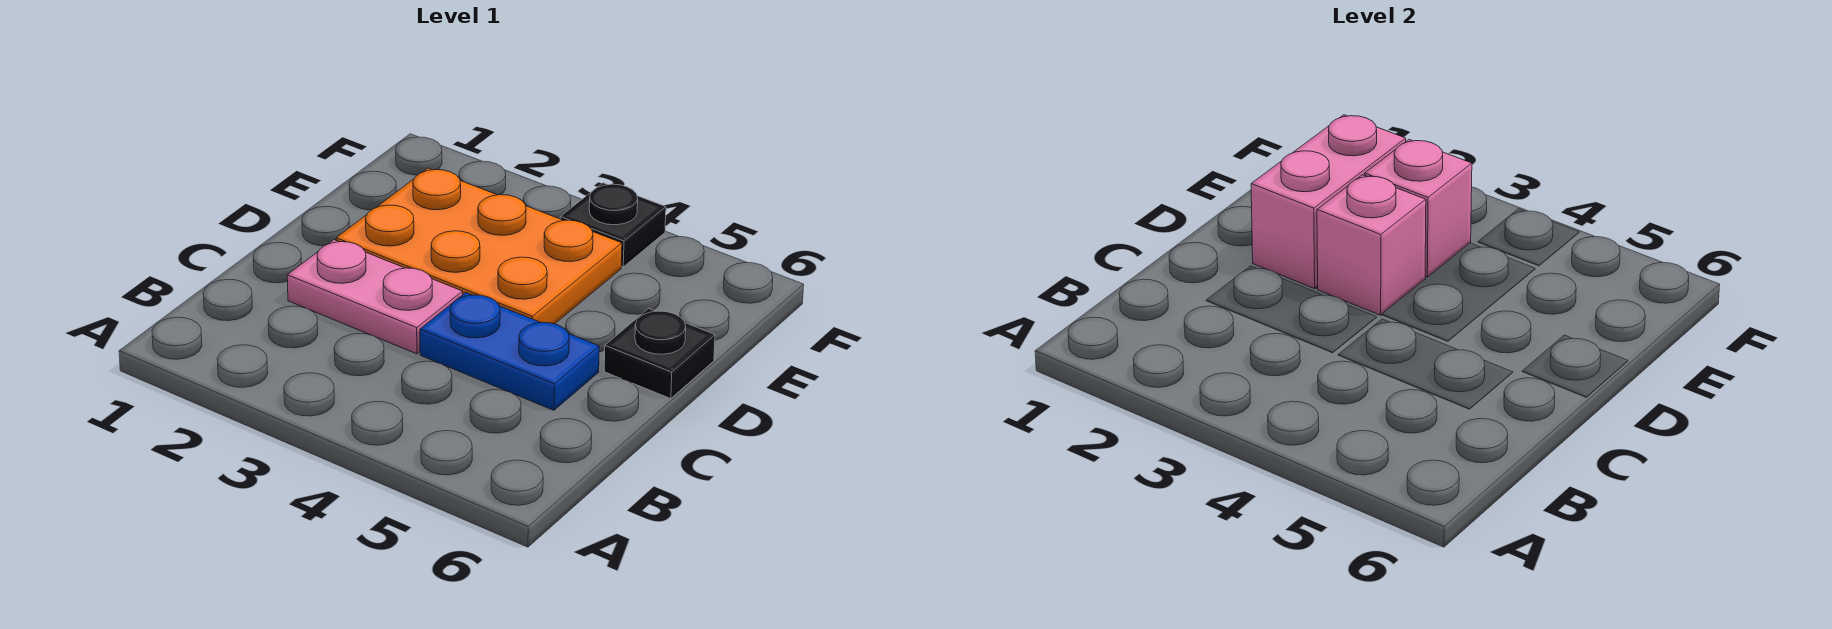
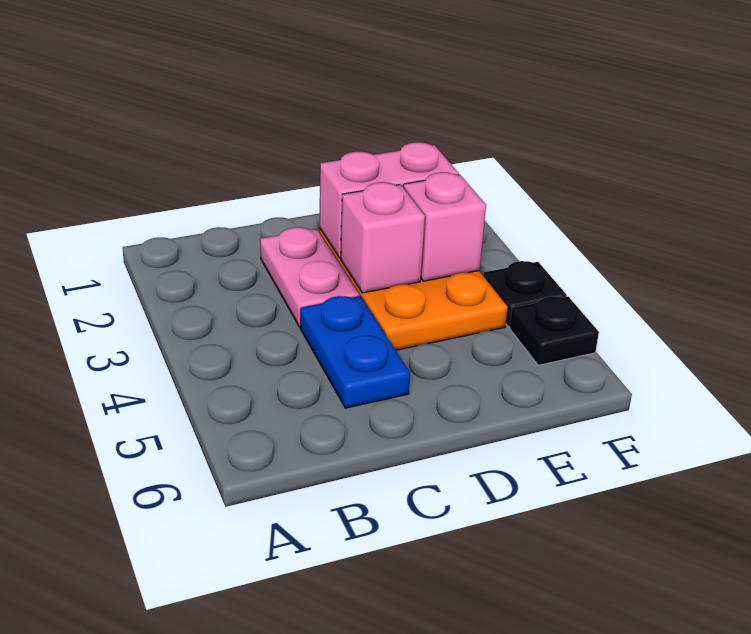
black 1x1 plate [604,308,715,399] -> black 1x1 plate moved to [510,296,599,365]

